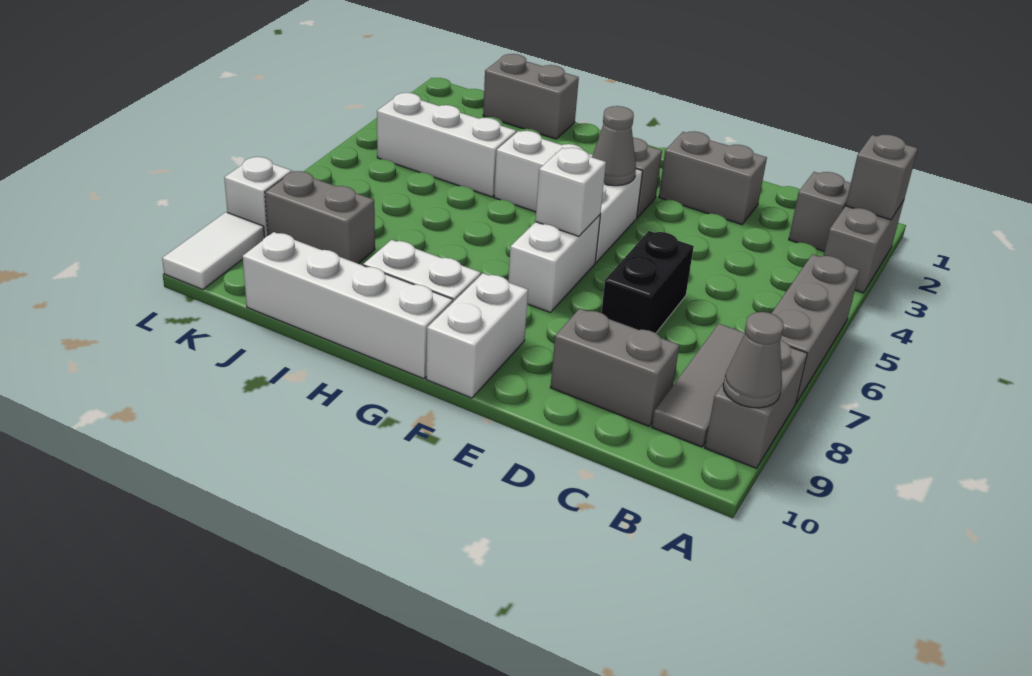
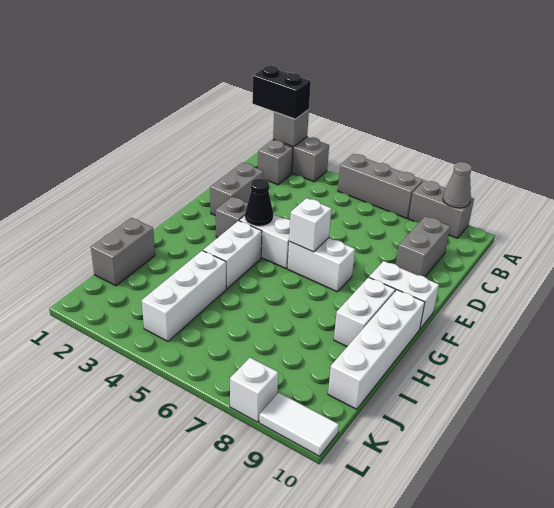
grey 1x3 tile [652,324,745,447] -> none
black 1x2 brick [601,231,694,333] -> black 1x2 brick moved to [252,65,311,119]
grey 1x1 cone [592,106,636,186] -> black 1x1 cone [245,178,273,226]
grey 1x2 brick [265,171,375,264] -> none

